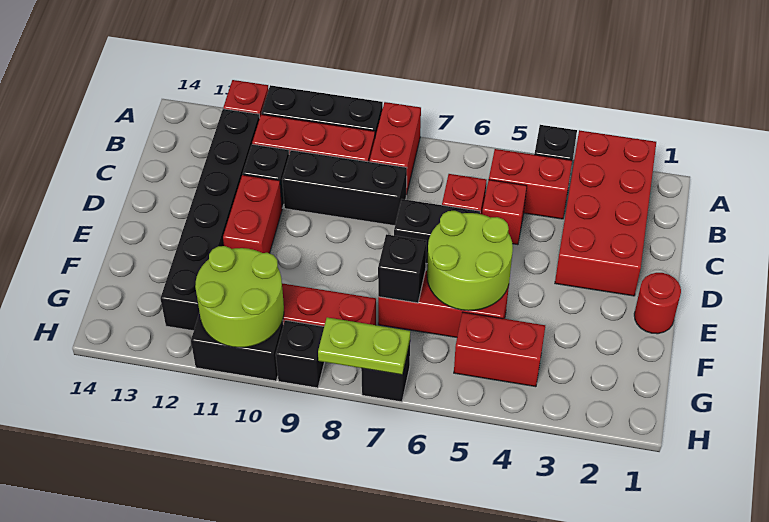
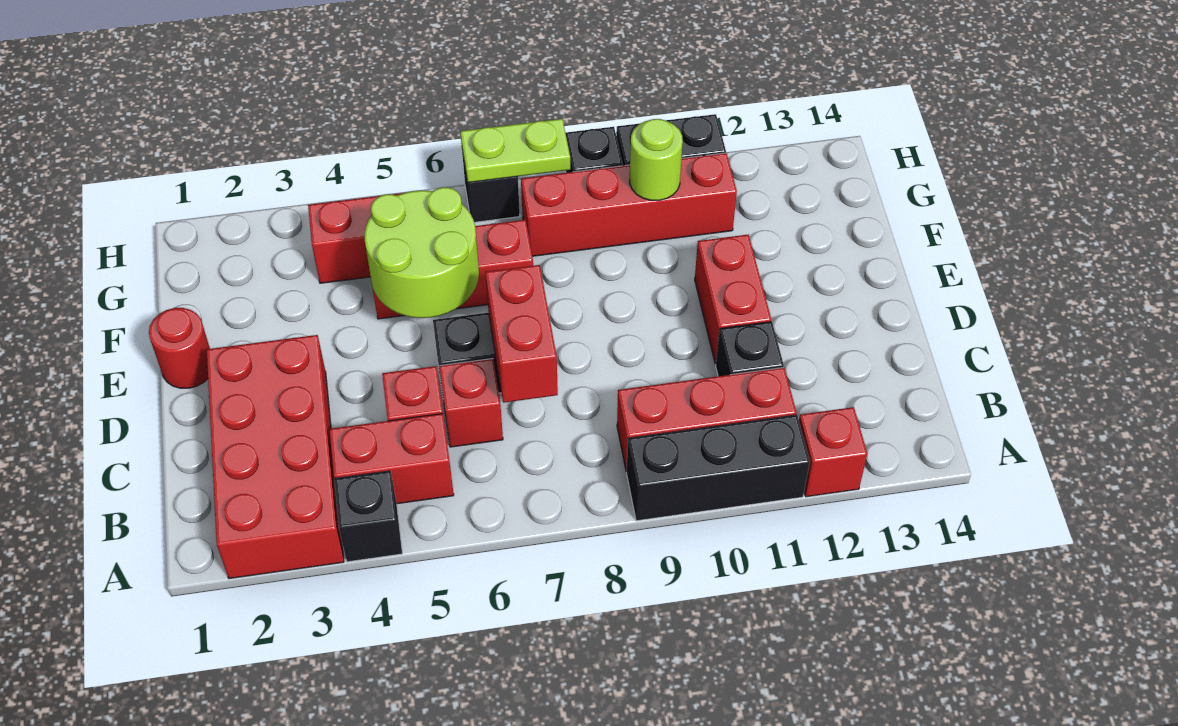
red 1x2 brick [370,102,421,195] -> red 1x2 brick moved to [485,265,558,403]
black 1x6 brick [161,109,260,331] -> none
black 1x3 brick [282,150,407,226] -> none
black 1x1 brick [378,234,426,303] -> none
lime 2x2 round brick [195,246,284,347] -> lime 1x1 round brick [630,119,683,200]

